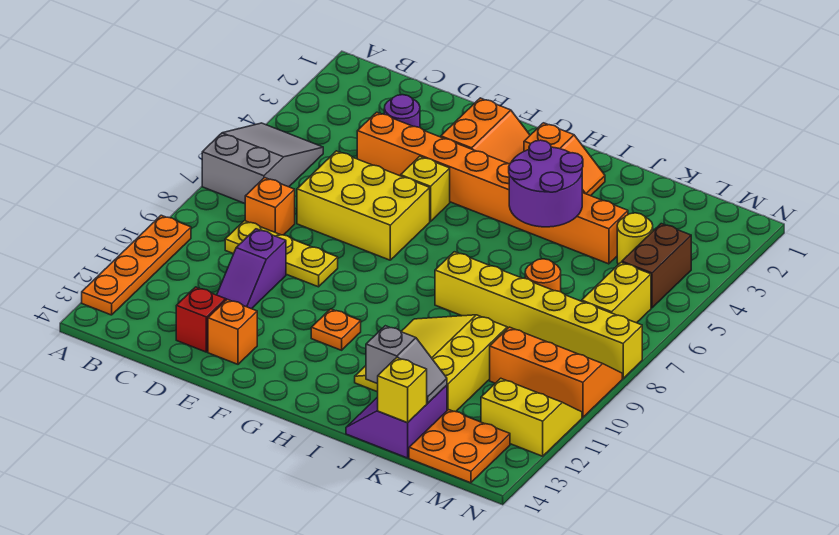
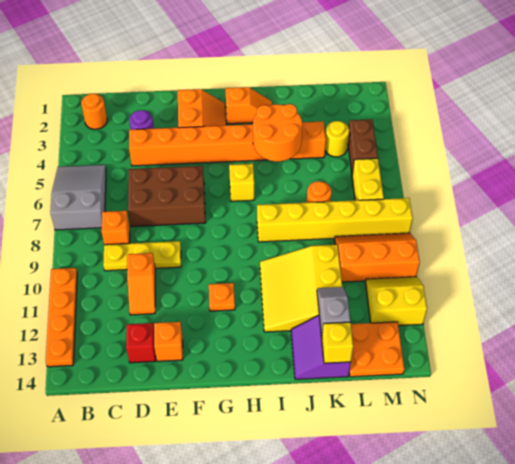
none -> orange 1x1 round brick [81,94,107,129]
yellow 2x3 brick [297,151,430,260] -> brown 2x3 brick [128,166,205,227]
purple 1x2 slope [217,229,286,309] -> orange 1x2 slope [127,253,155,315]
yellow 1x1 brick [401,156,450,221] -> yellow 1x1 brick moved to [229,164,254,201]
purple 2x2 round brick [509,140,583,227] -> orange 2x2 round brick [253,104,302,161]
grey 1x2 slope [366,326,447,403] -> grey 1x2 slope turned to [317,287,350,336]

